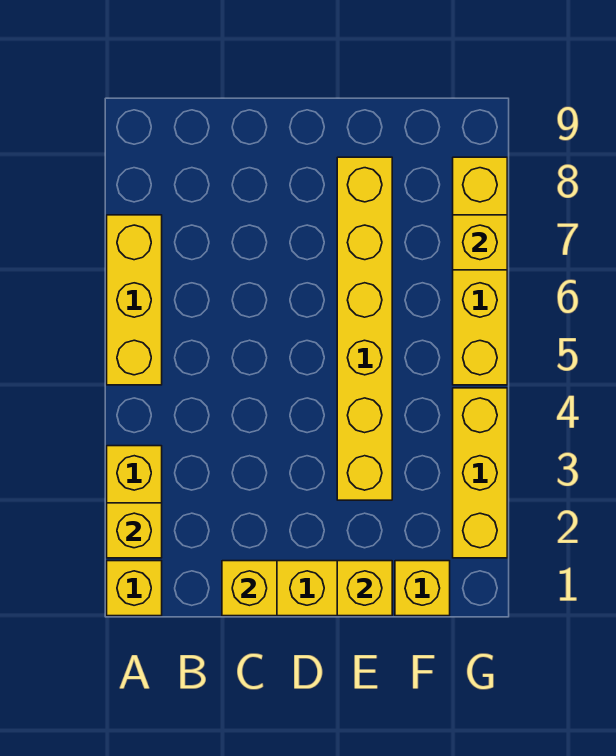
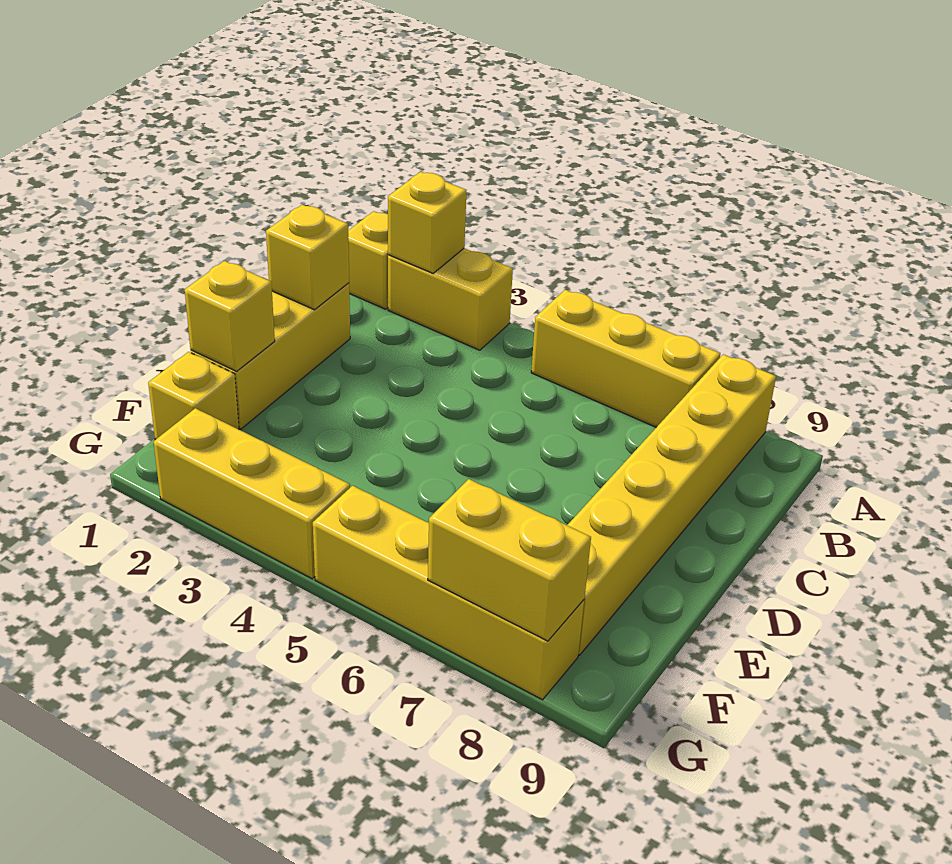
yellow 1x6 brick [337,157,392,500] -> yellow 1x6 brick turned to [567,354,776,655]
yellow 1x1 brick [453,215,507,270] -> yellow 1x2 brick [428,479,591,641]

